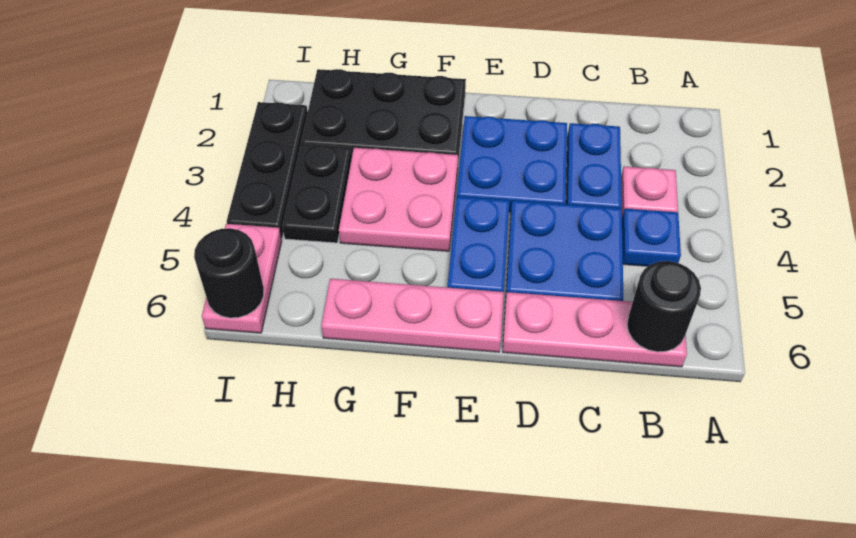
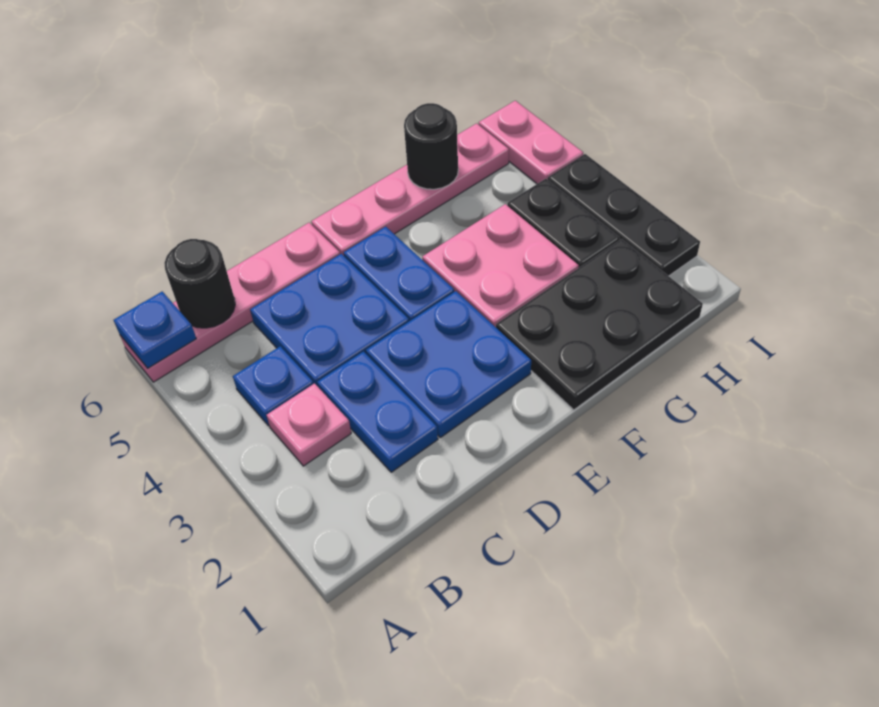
none -> blue 1x1 plate [114,292,196,368]
pink 1x3 plate [503,292,687,367] -> pink 1x4 plate [120,223,340,382]
pink 1x3 plate [321,279,504,352] -> pink 1x4 plate [311,123,509,256]
black 1x1 round brick [194,228,264,318] -> black 1x1 round brick moved to [404,103,458,189]

